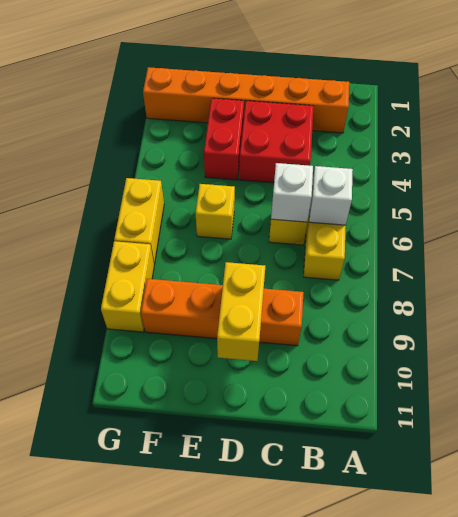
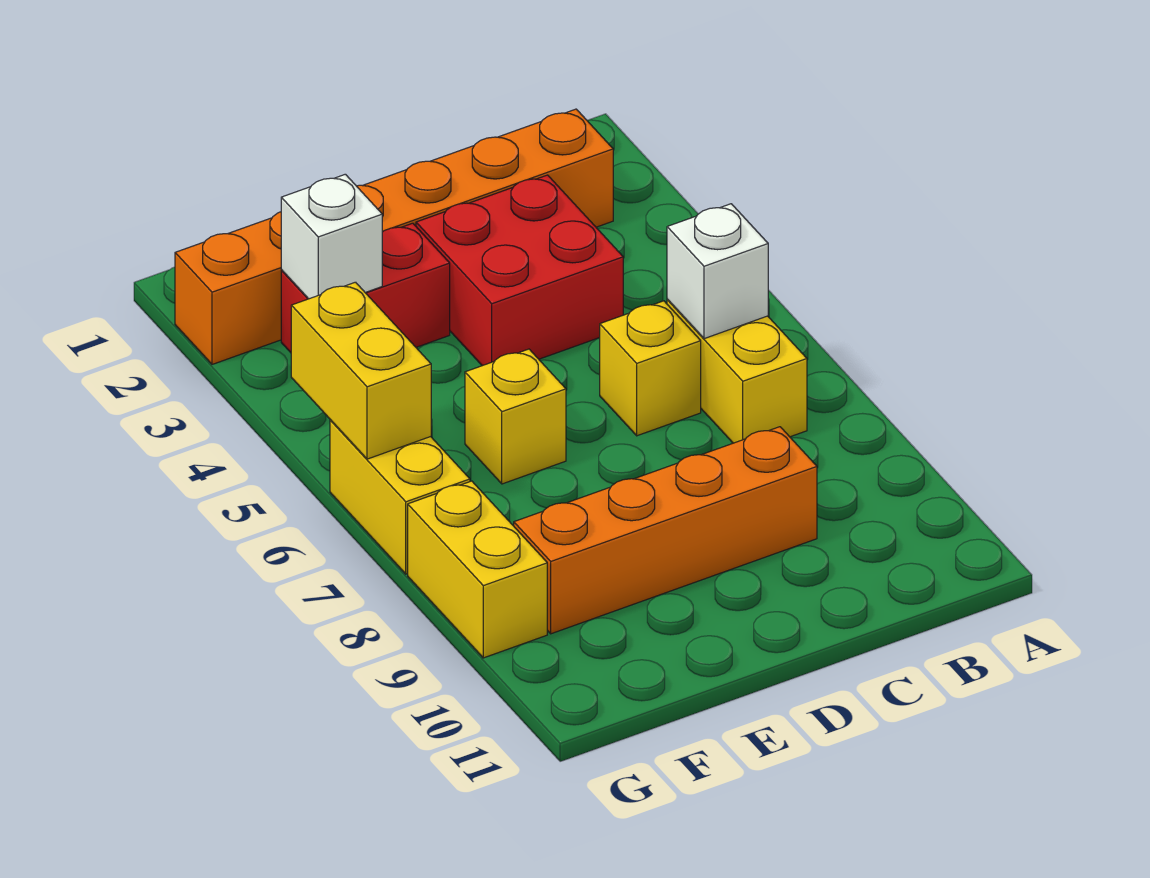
white 1x1 brick [271,163,313,222] -> white 1x1 brick moved to [281,174,382,299]
yellow 1x2 brick [217,262,265,361] -> yellow 1x2 brick moved to [291,282,431,459]
red 1x2 brick [204,98,244,180] -> red 1x2 brick turned to [281,223,450,353]

